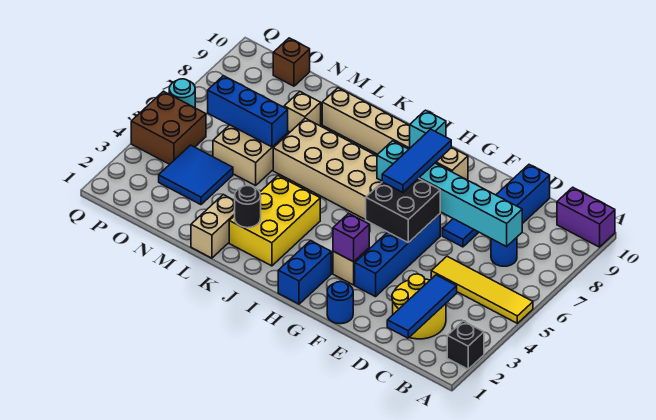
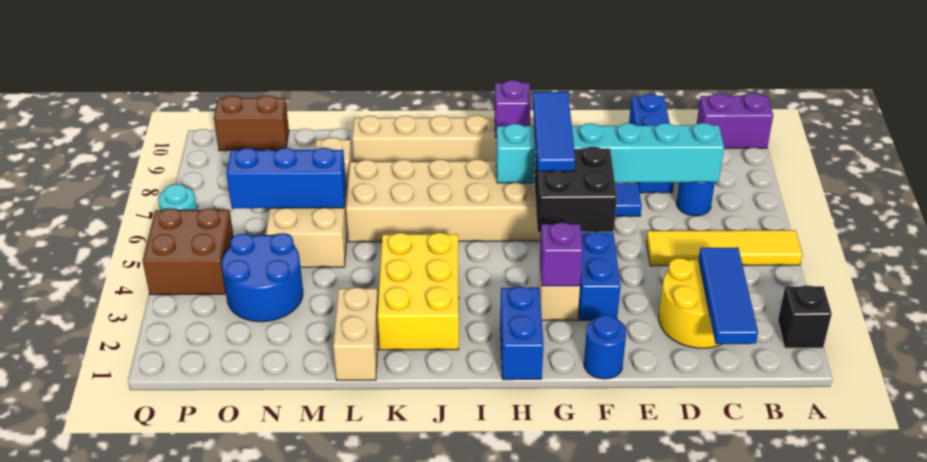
cyan 1x1 brick [410,110,446,148] -> purple 1x1 brick [495,80,531,138]
black 1x1 round brick [235,186,261,228] -> none
blue 2x2 tile [159,145,233,205] -> blue 2x2 round brick [222,233,303,322]
brown 1x1 brick [273,38,310,86] -> brown 1x2 brick [214,95,289,151]

